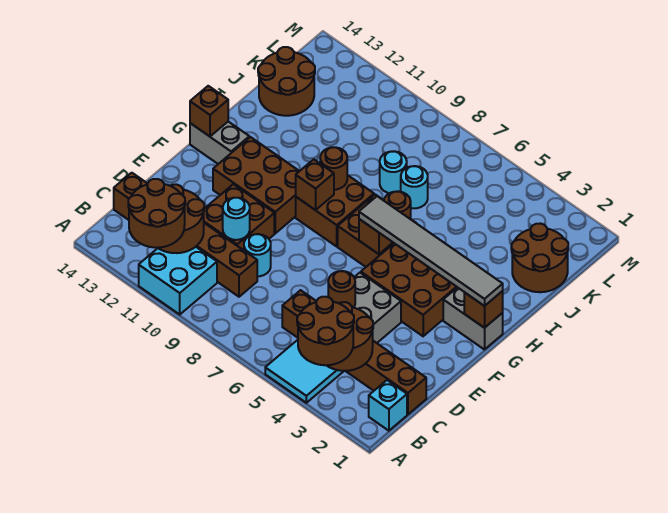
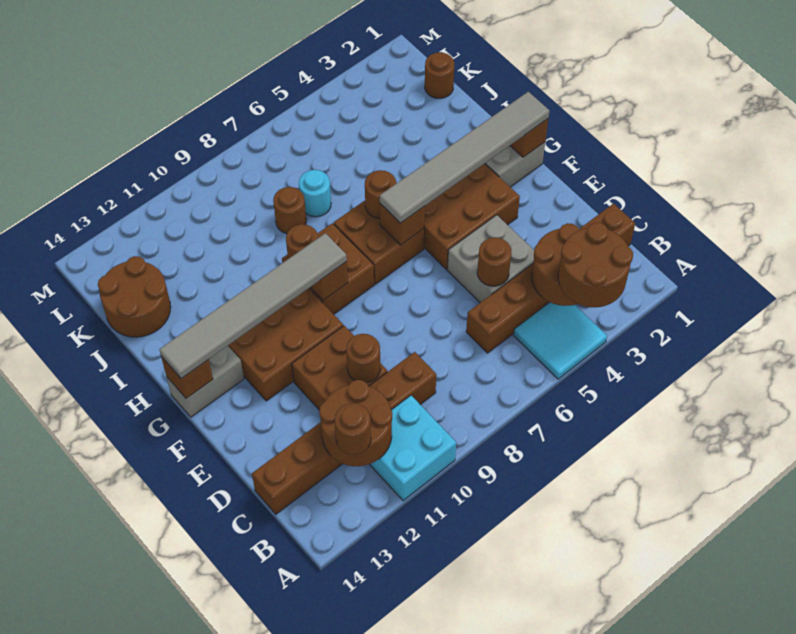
brown 2x2 round brick [128,179,185,248] -> brown 1x1 round brick [335,403,371,455]
cyan 1x1 brick [369,380,407,431] -> none
cyan 1x1 round brick [244,234,271,276] -> none
cyan 1x1 round brick [223,198,250,240] -> brown 1x1 round brick [346,334,380,383]
none -> grey 1x6 tile [159,233,347,379]
brown 2x2 round brick [511,223,568,292] -> brown 1x1 round brick [425,52,455,98]
cyan 1x1 round brick [380,151,407,193] -> brown 1x1 round brick [273,187,306,234]

